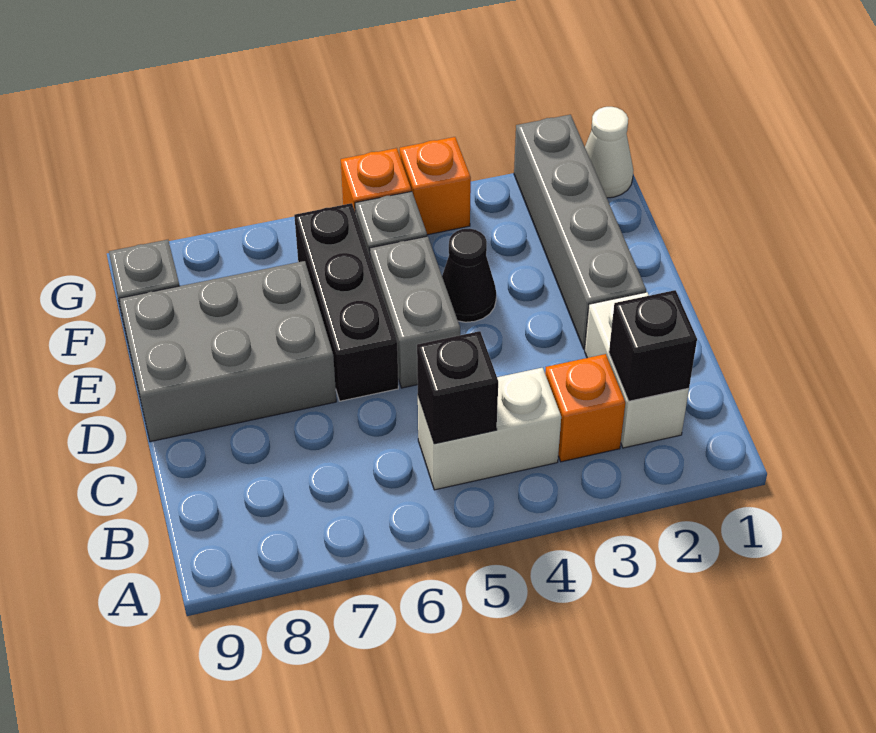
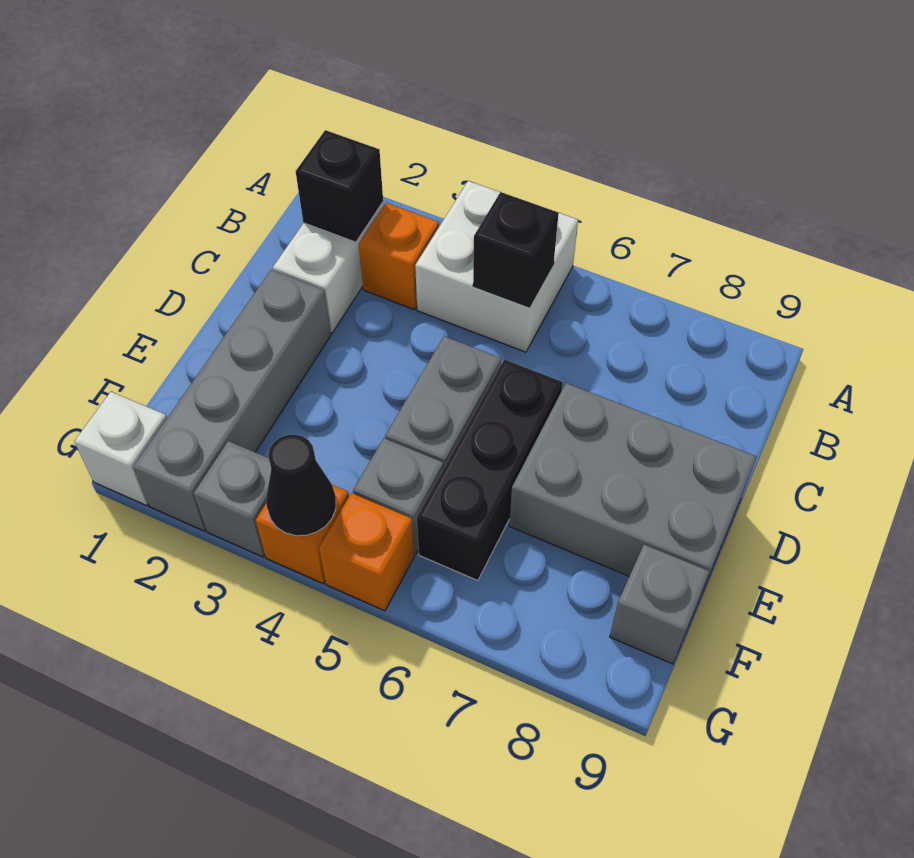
white 1x2 brick [418,368,561,490] -> white 2x2 brick [415,181,578,352]
black 1x1 cone [442,229,496,322] -> black 1x1 cone moved to [266,434,336,536]
white 1x1 cone [585,107,633,198] -> white 1x1 brick [74,392,167,506]
none -> grey 1x1 brick [194,441,271,557]

